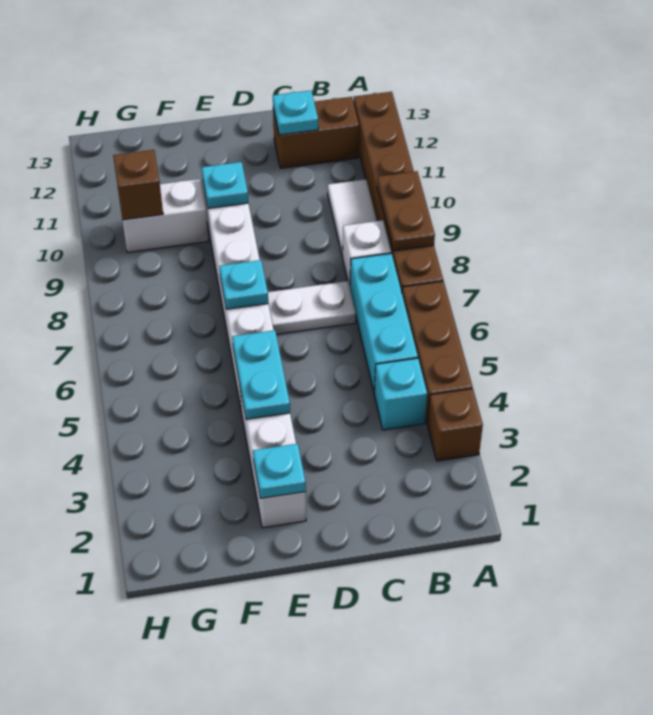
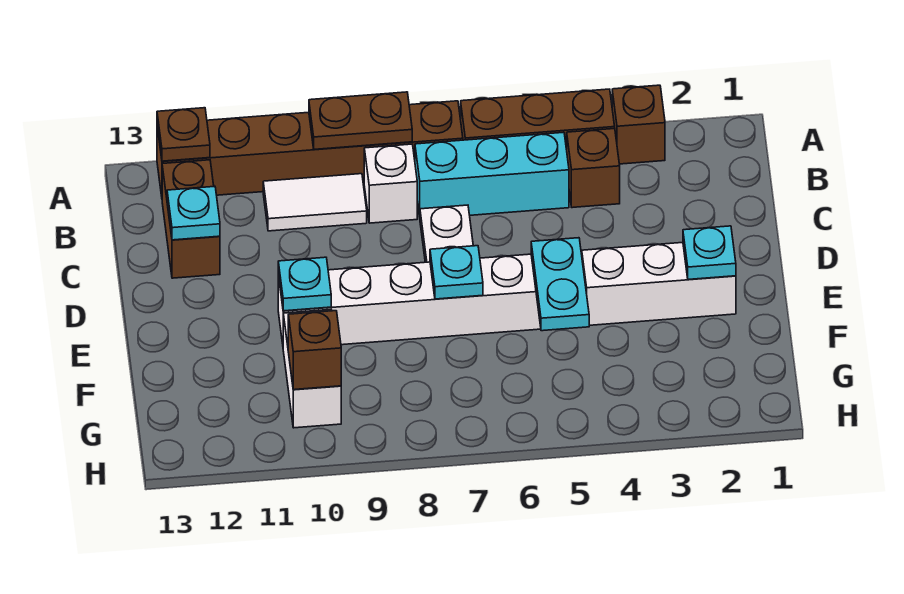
none -> brown 1x1 plate [157,108,210,161]
cyan 1x1 brick [374,358,427,430] -> brown 1x1 brick [567,129,620,208]
cyan 1x2 plate [232,330,290,419] -> cyan 1x2 plate turned to [531,238,589,331]

